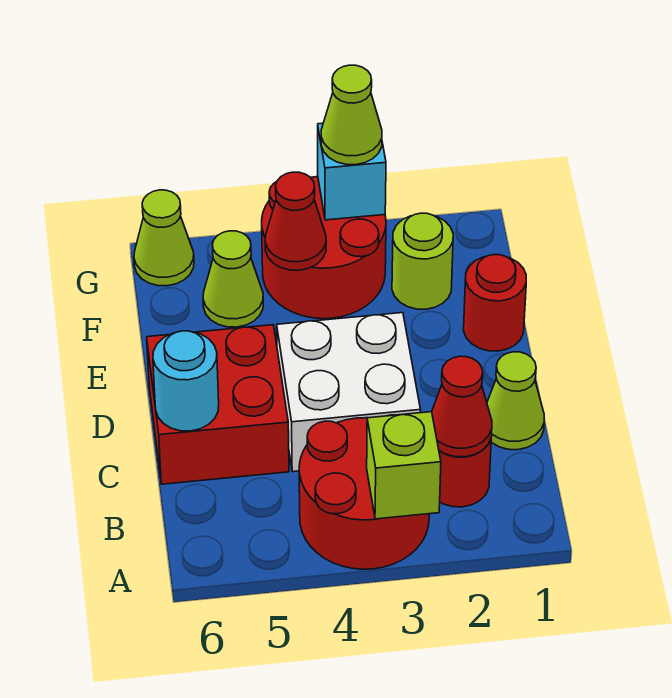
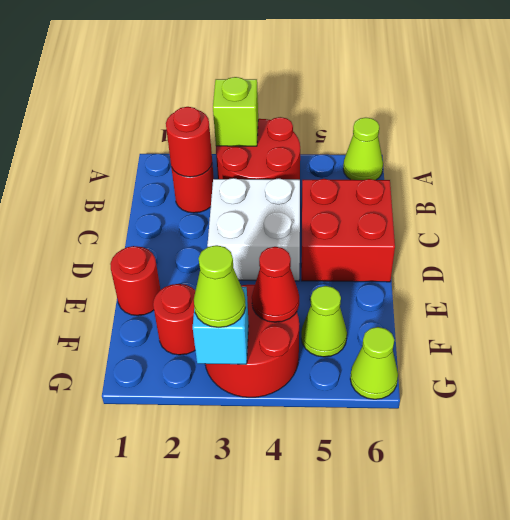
red 1x1 cone [432,356,492,457] -> red 1x1 round brick [166,107,212,177]
lime 1x1 cone [487,352,544,450] -> lime 1x1 cone moved to [343,118,383,180]
cyan 1x1 round brick [153,331,219,431] -> none
lime 1x1 round brick [392,213,453,309] -> red 1x1 round brick [153,284,195,355]

